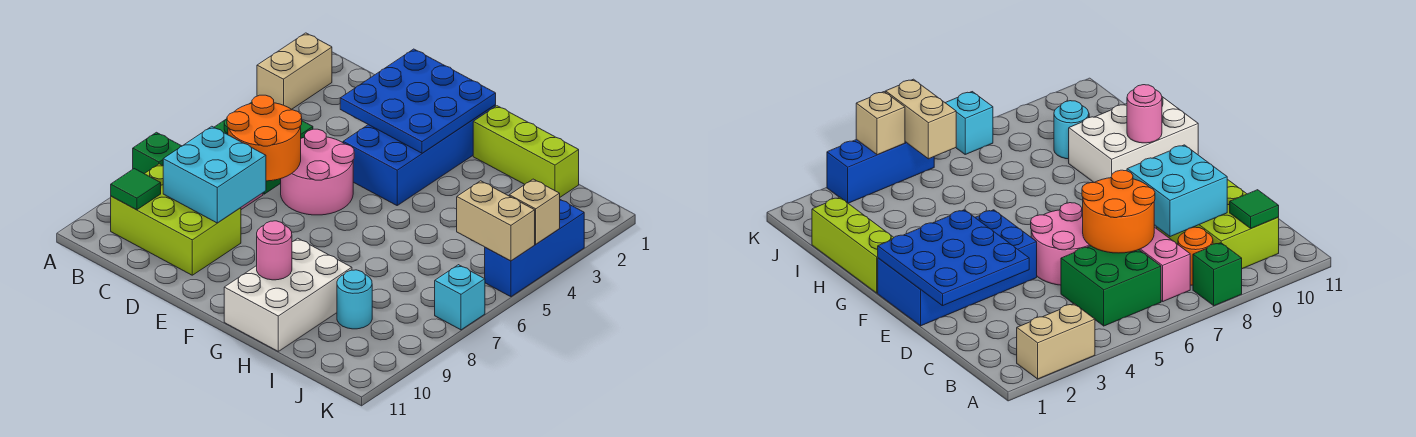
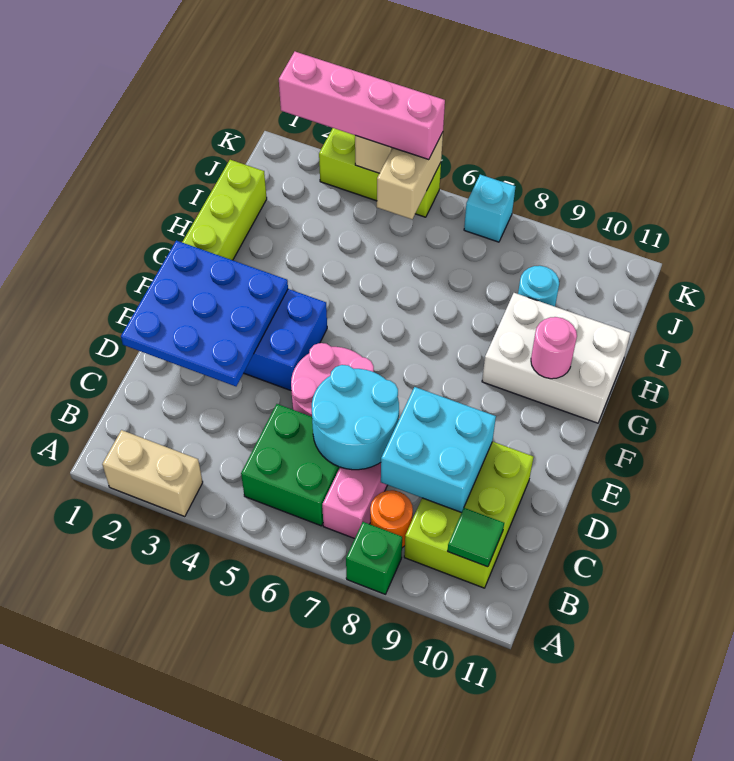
orange 2x2 round brick [227,95,302,181] -> cyan 2x2 round brick [312,365,399,470]
none -> pink 1x4 brick [279,52,445,160]
blue 1x3 brick [485,200,584,297] -> lime 1x3 brick [319,128,441,217]

